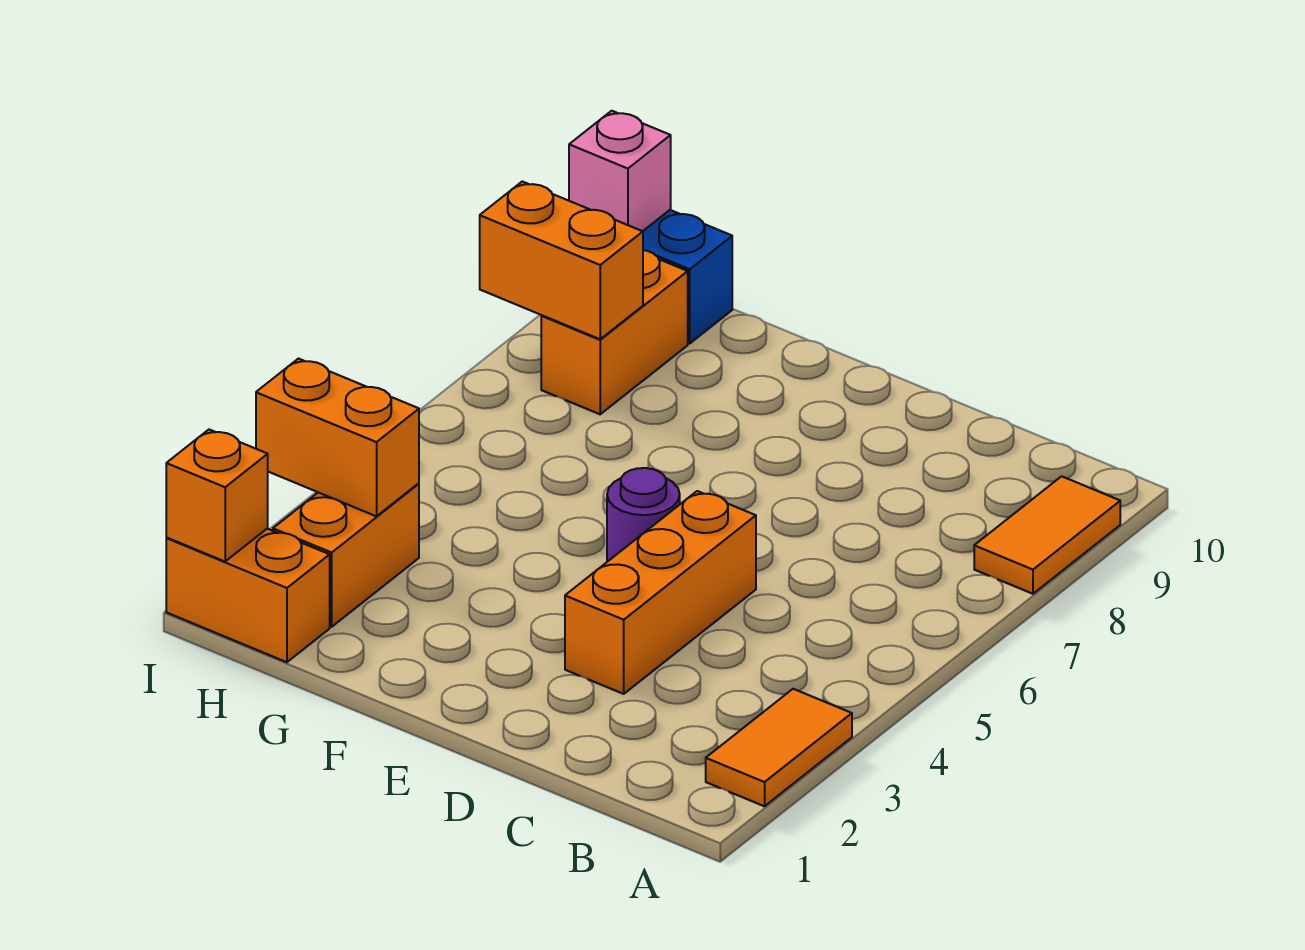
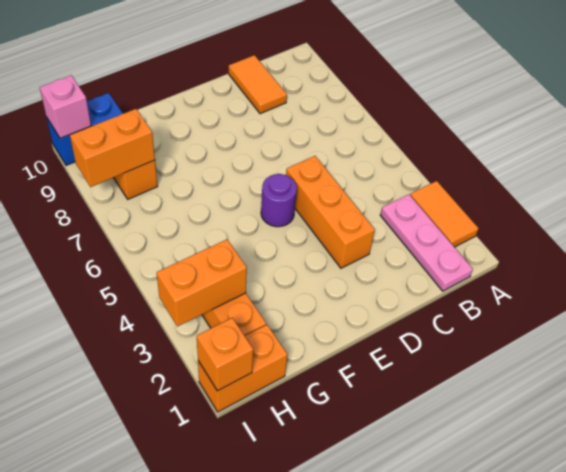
orange 1x2 tile [974,476,1120,594] -> orange 1x2 tile moved to [229,55,287,114]
none -> pink 1x3 plate [380,195,473,291]

